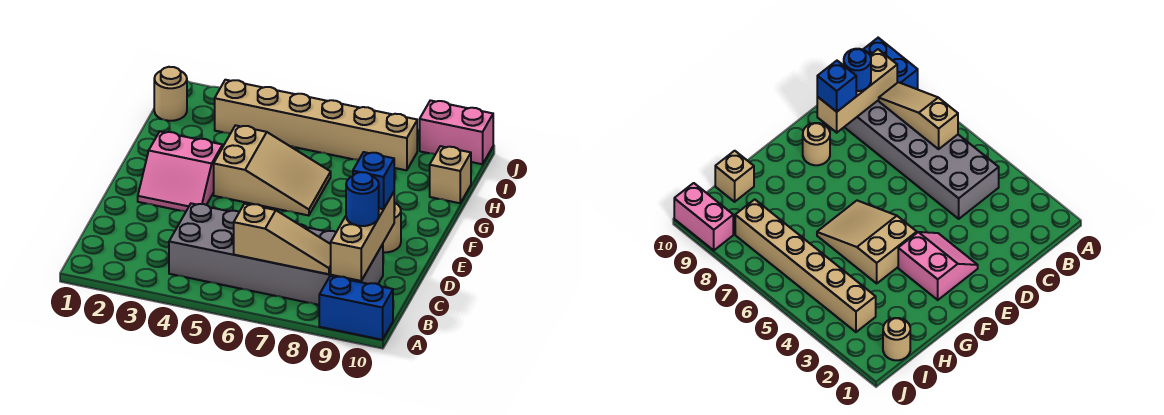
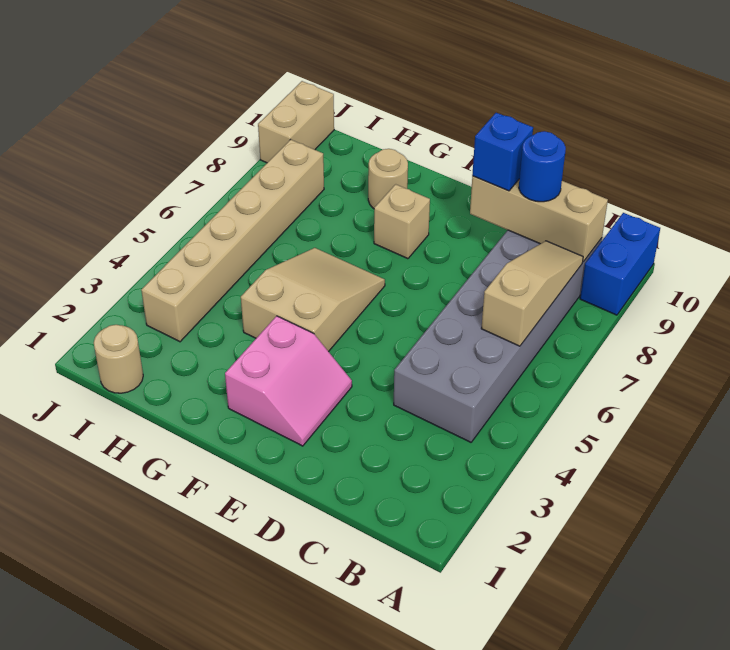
tan 1x1 round brick [383,203,401,253] -> tan 1x1 round brick moved to [368,149,408,209]
tan 1x1 brick [430,146,471,203] -> tan 1x1 brick moved to [374,184,430,259]
pink 1x2 brick [420,100,493,164] -> tan 1x2 brick [258,81,334,163]

